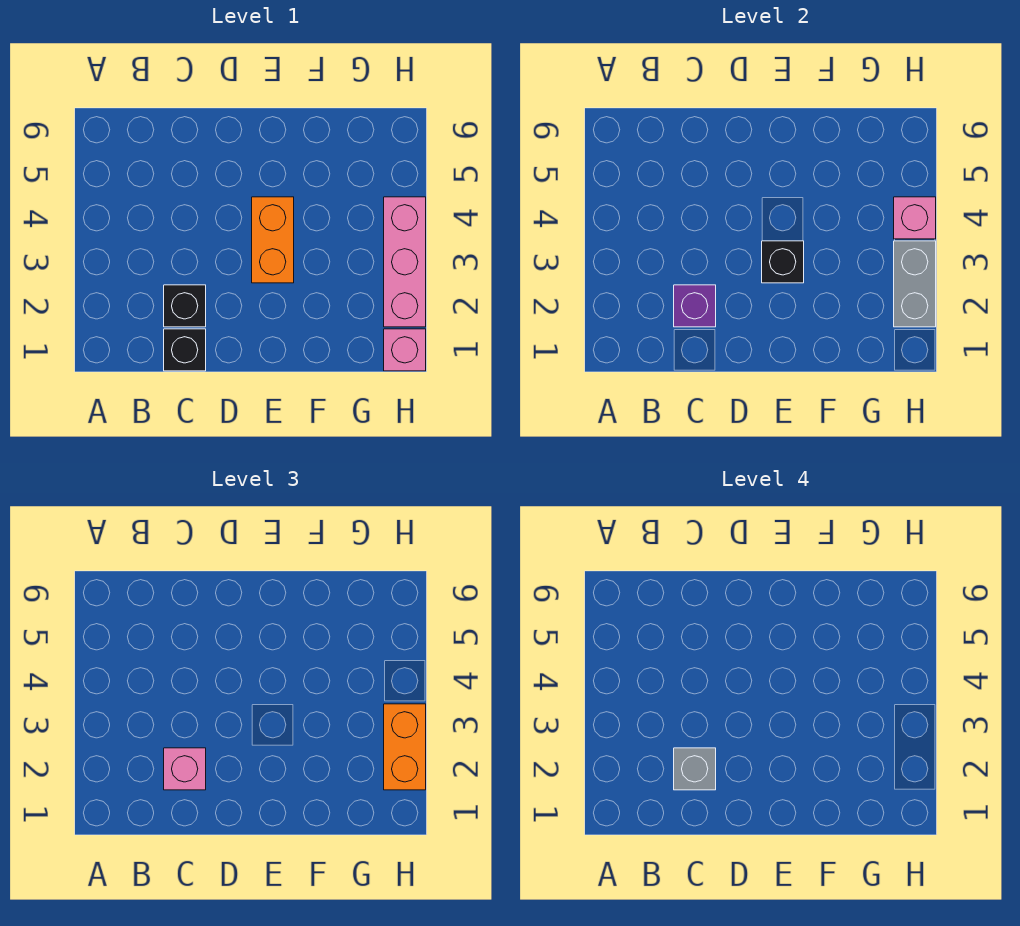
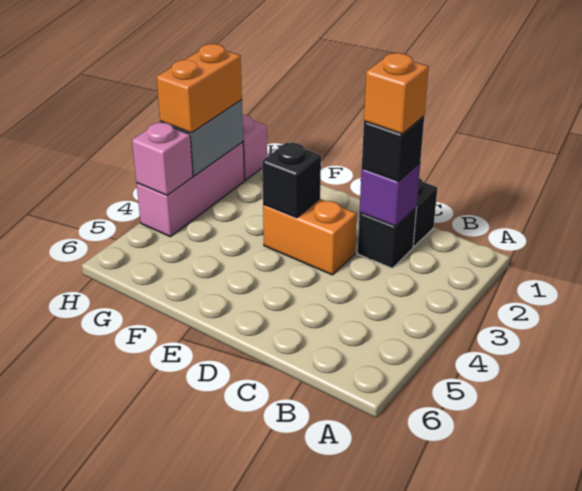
pink 1x1 brick [164,748,206,790] -> black 1x1 brick [362,116,424,181]
grey 1x1 brick [674,748,716,790] -> orange 1x1 brick [364,53,429,134]
orange 1x2 brick [252,197,294,283] -> orange 1x2 brick turned to [263,199,357,275]

